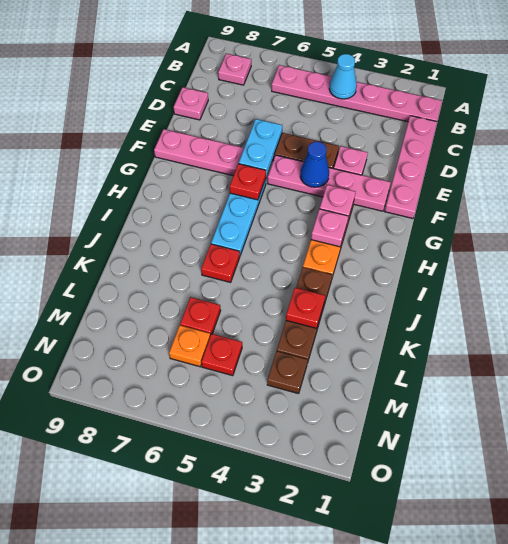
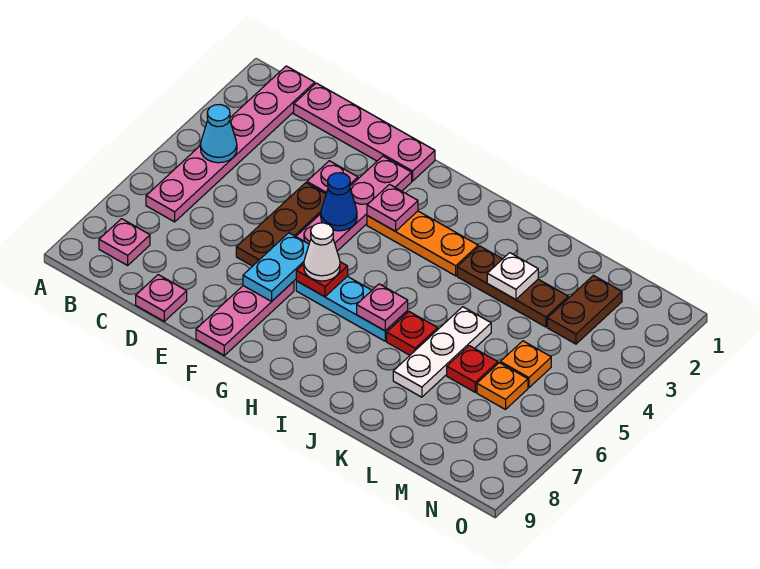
cyan 1x2 plate [239,119,282,176] -> cyan 1x2 plate turned to [243,233,309,301]
none -> white 1x1 cone [304,223,340,281]
pink 1x1 plate [311,209,348,247] -> pink 1x1 plate moved to [357,284,408,331]
red 1x1 plate [286,288,325,328] -> white 1x1 plate [487,253,538,300]
none -> white 1x3 plate [393,307,491,397]
brown 1x1 plate [267,351,308,394] -> brown 1x2 plate [547,275,622,344]
red 1x1 plate [201,334,242,376] -> orange 1x1 plate [500,341,551,388]

